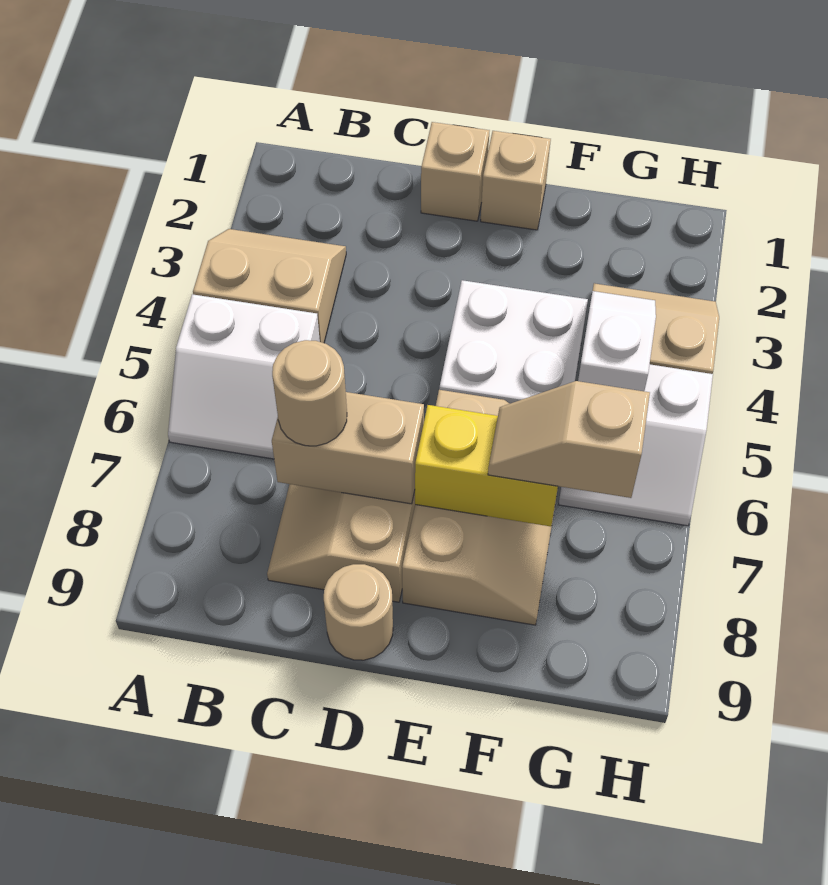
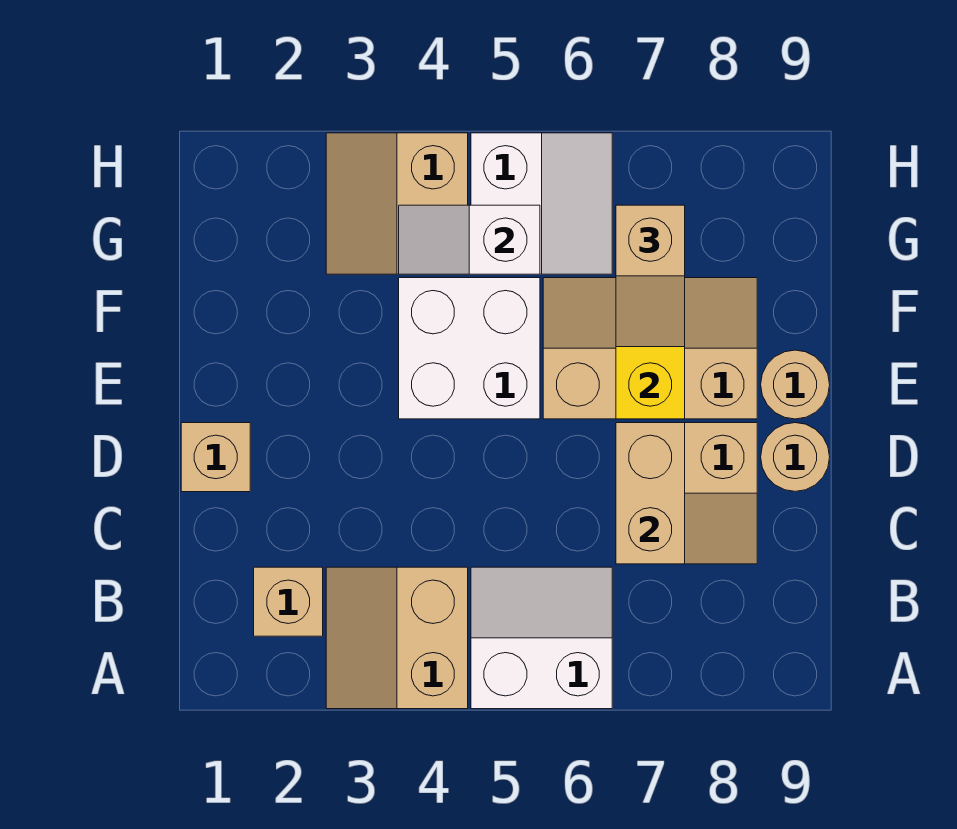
white 2x2 slope [168,294,320,459] -> white 2x2 slope turned to [471,567,612,709]
tan 1x1 round brick [272,340,347,446] -> tan 1x1 round brick moved to [761,350,830,419]
tan 1x1 brick [481,131,551,230] -> tan 1x1 brick moved to [254,567,323,636]

